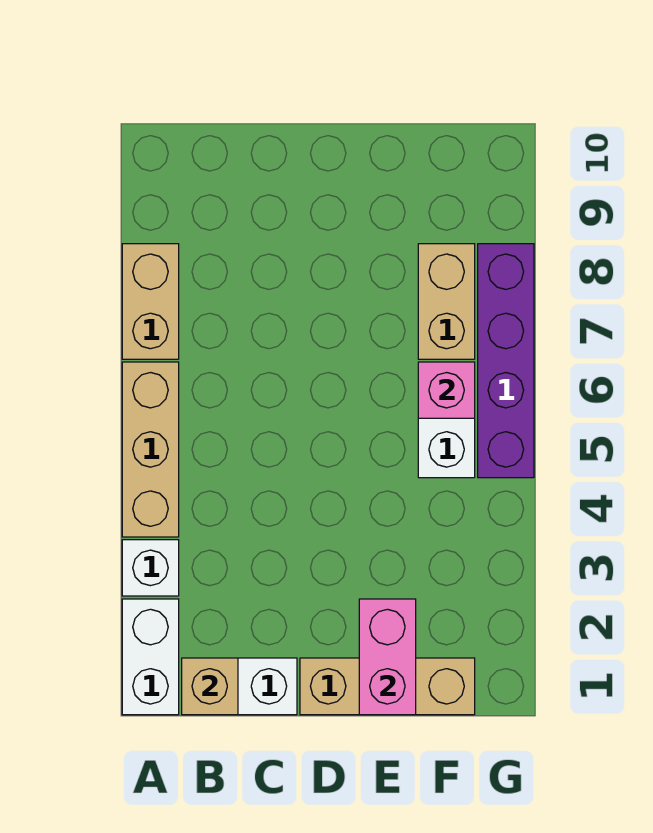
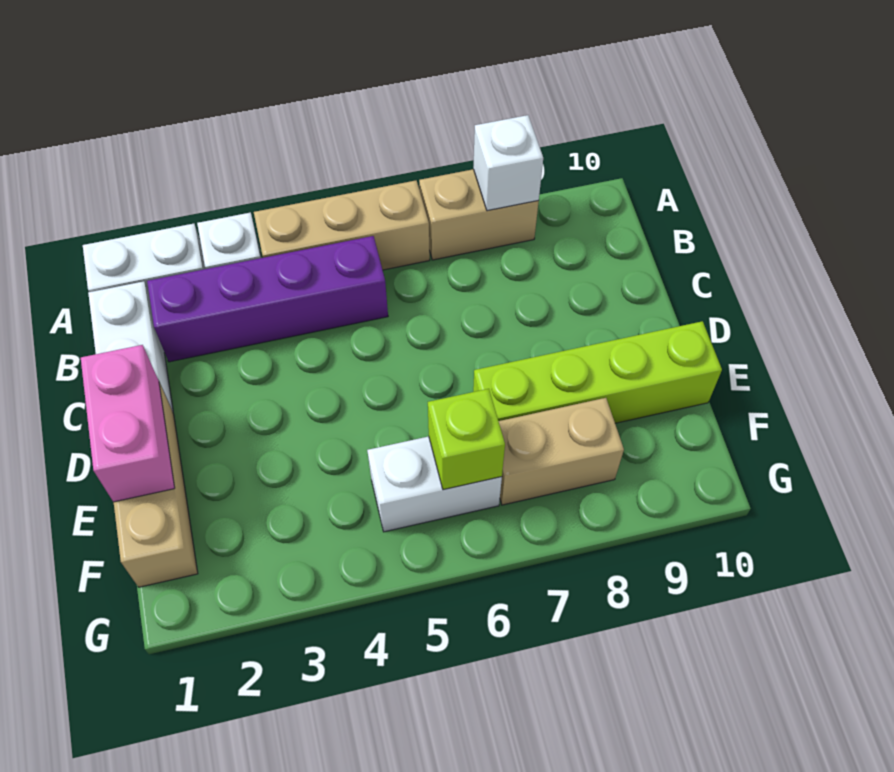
none -> white 1x1 brick [473,115,543,211]
tan 1x1 brick [182,658,238,715] -> none
pink 1x2 brick [359,599,416,715] -> pink 1x2 brick turned to [81,345,175,502]
none -> lime 1x4 brick [473,321,722,423]
pink 1x1 brick [418,362,475,418] -> lime 1x1 brick [428,389,505,490]
purple 1x4 brick [478,244,534,478] -> purple 1x4 brick moved to [147,236,388,362]

